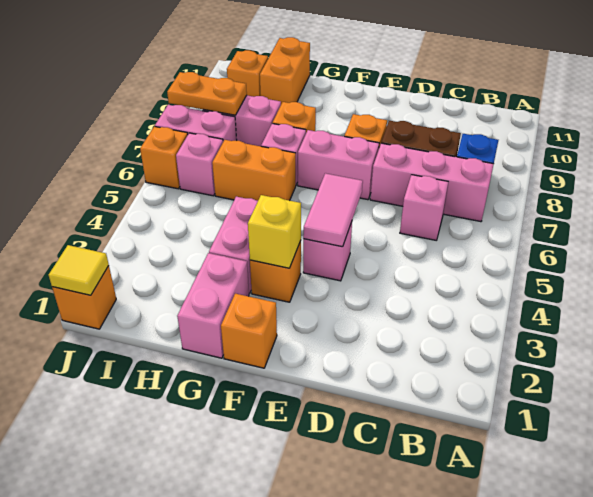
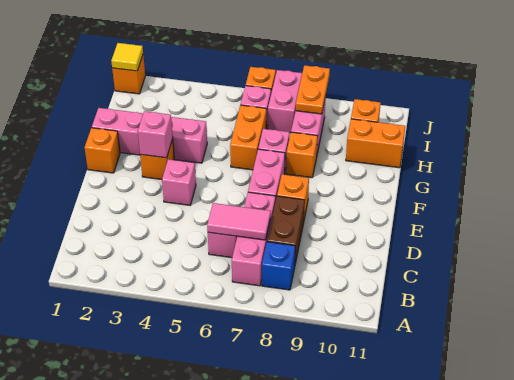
pink 1x2 tile [303,173,363,247] -> pink 1x2 tile moved to [207,203,271,240]
yellow 1x1 brick [248,195,301,268] -> pink 1x1 brick [138,111,173,158]

